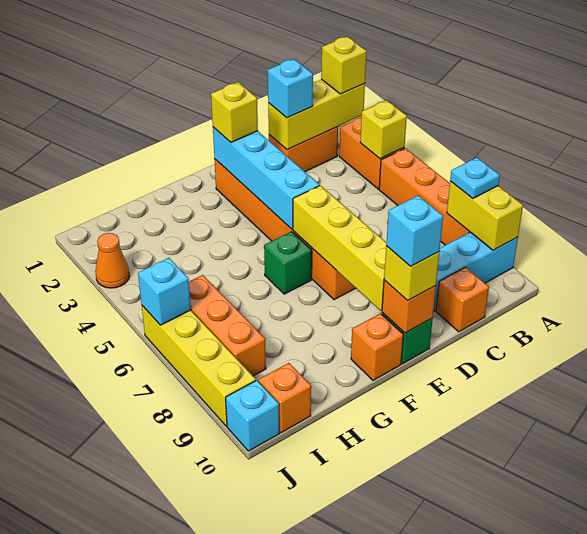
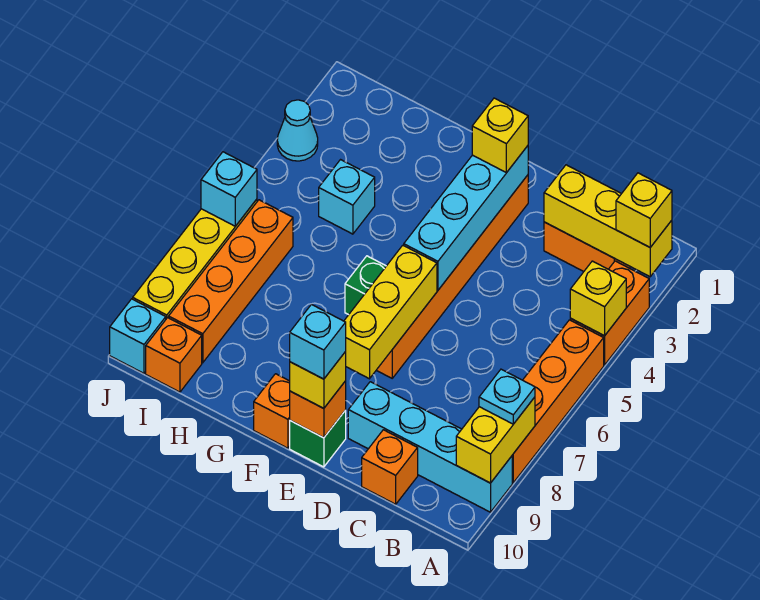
cyan 1x1 brick [268,59,313,118] -> cyan 1x1 brick moved to [319,160,375,234]
yellow 1x4 brick [293,186,386,311] -> yellow 1x3 brick [344,245,437,379]
orange 1x3 brick [189,275,266,376] -> orange 1x4 brick [169,200,293,363]
orange 1x1 cone [95,233,129,288] -> cyan 1x1 cone [277,100,318,161]

